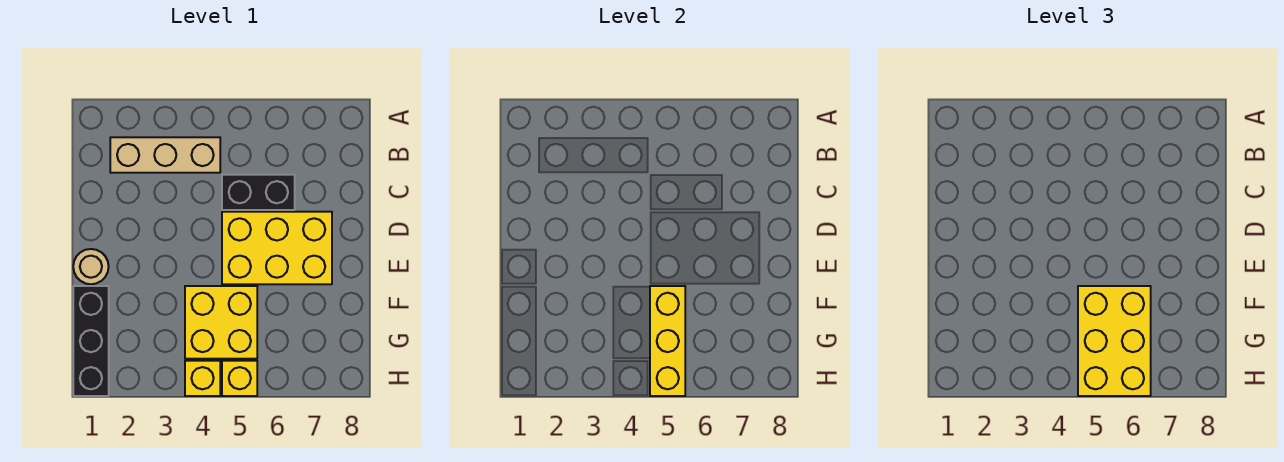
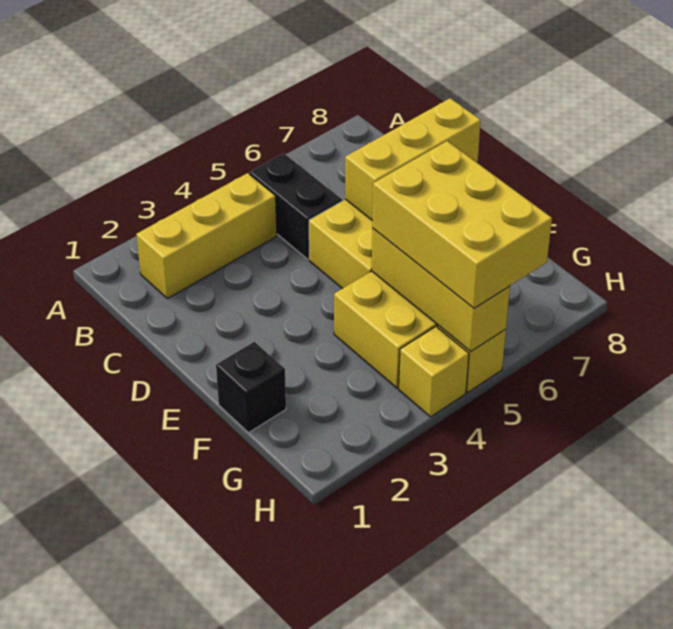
tan 1x3 brick [110,137,220,173] -> yellow 1x3 brick [136,173,277,299]
black 1x2 brick [222,175,295,210] -> black 1x2 brick turned to [250,153,342,260]
none -> yellow 1x3 brick [345,98,481,221]
tan 1x1 round brick [73,249,109,284] -> none
black 1x3 brick [73,286,109,396] -> black 1x1 brick [216,342,286,433]

